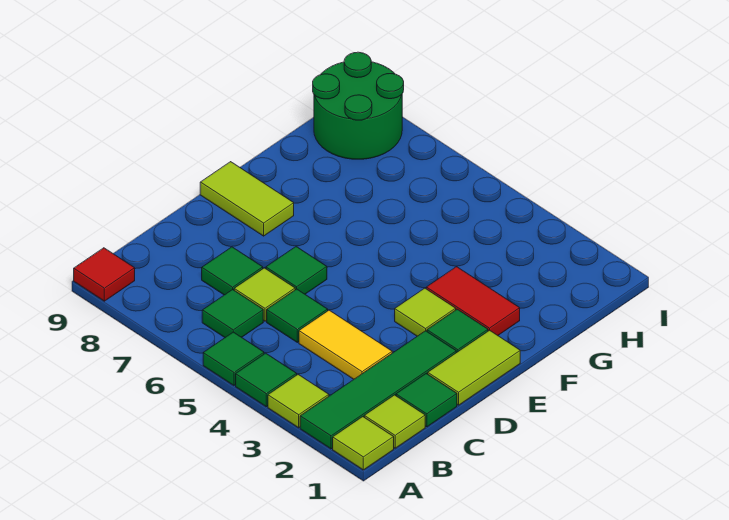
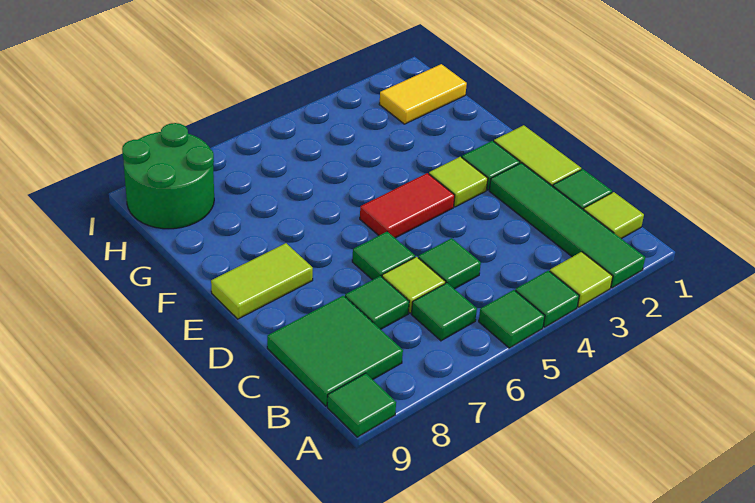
lime 1x1 tile [333,417,394,470] -> none
red 1x1 tile [74,248,135,301] -> green 1x1 tile [327,373,396,437]
none -> green 2x2 tile [267,296,403,406]
yellow 1x2 tile [299,310,392,379] -> yellow 1x2 tile moved to [379,64,467,124]
red 1x2 tile [426,267,520,335] -> red 1x2 tile moved to [360,173,455,238]

